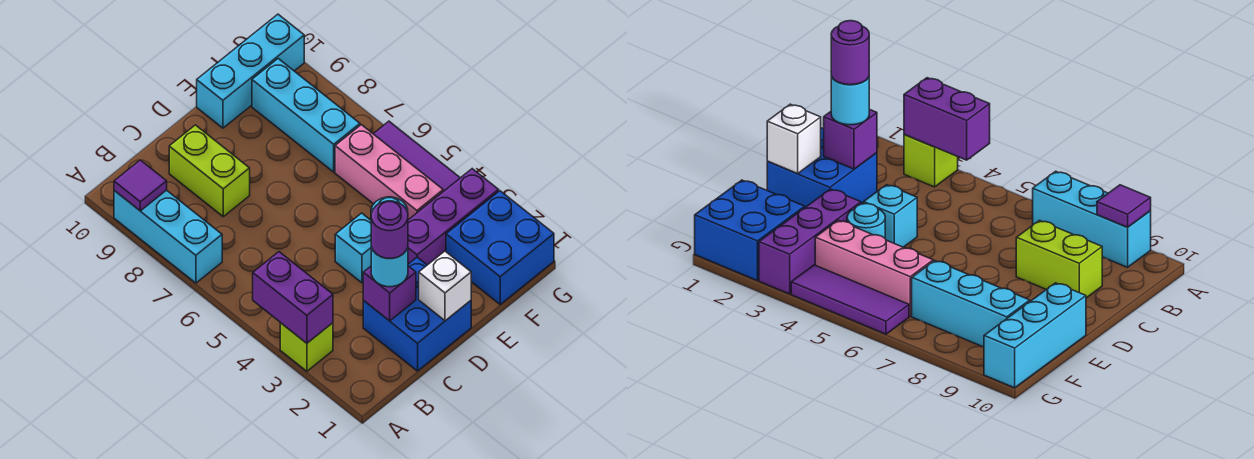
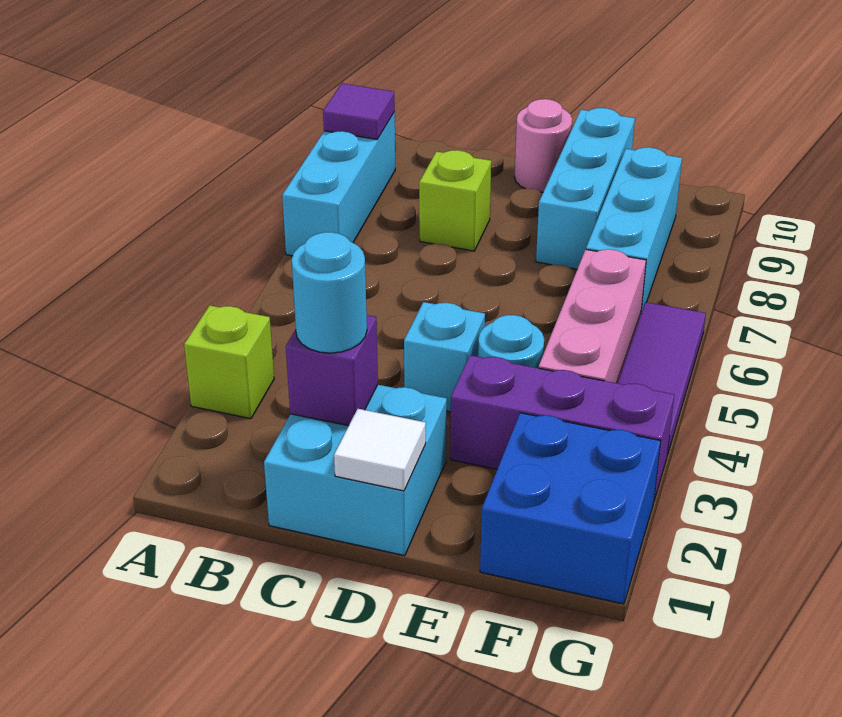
purple 1x2 brick [253,252,333,343] -> none
blue 2x2 brick [363,257,471,371] -> cyan 2x2 brick [264,385,447,556]
purple 1x1 round brick [371,201,408,258] -> none
lime 1x2 brick [169,125,250,217] -> lime 1x1 brick [419,150,491,251]
white 1x1 brick [419,251,471,321] -> white 1x1 tile [334,409,426,491]
none -> pink 1x1 round brick [514,99,572,192]
cyan 1x3 brick [197,14,304,128] -> cyan 1x3 brick turned to [536,108,635,269]

